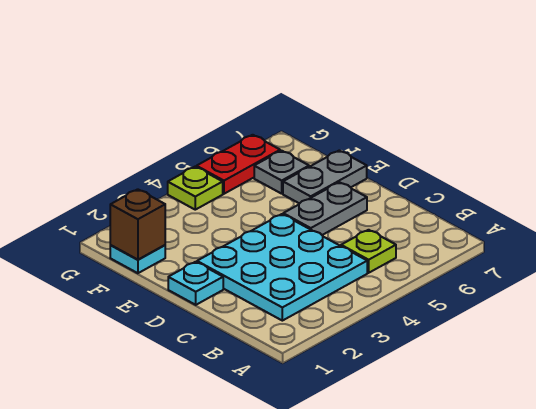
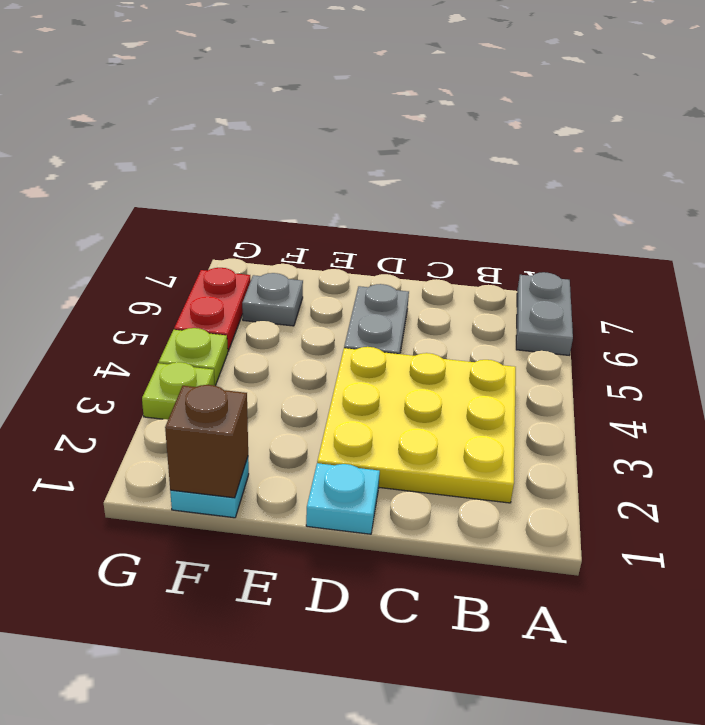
cyan 3x3 plate [197,214,367,321] -> yellow 3x3 plate [317,347,516,503]
lime 1x1 plate [341,230,396,273] -> lime 1x1 plate moved to [142,362,214,420]
grey 1x2 plate [283,151,367,204] -> grey 1x2 plate moved to [516,272,573,355]

